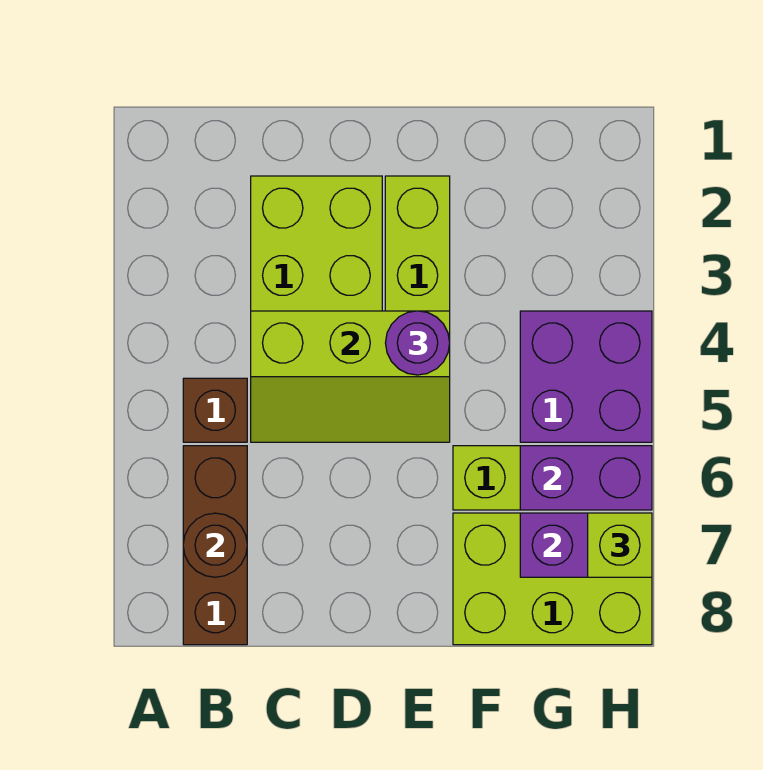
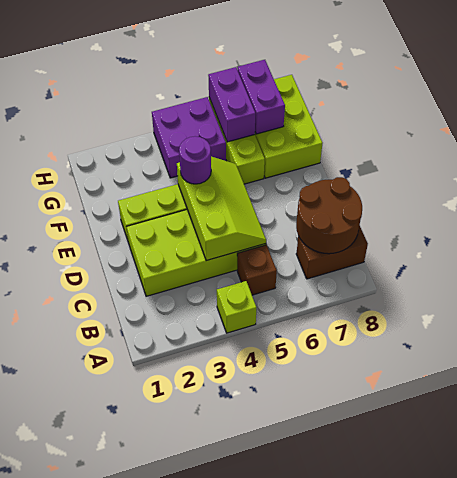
brown 1x3 brick [183,446,247,645] -> brown 1x2 brick [296,225,368,279]
brown 1x1 round brick [183,513,247,577] -> brown 2x2 round brick [296,177,362,254]
lime 1x1 brick [588,513,652,577] -> lime 1x1 brick moved to [217,281,257,333]

